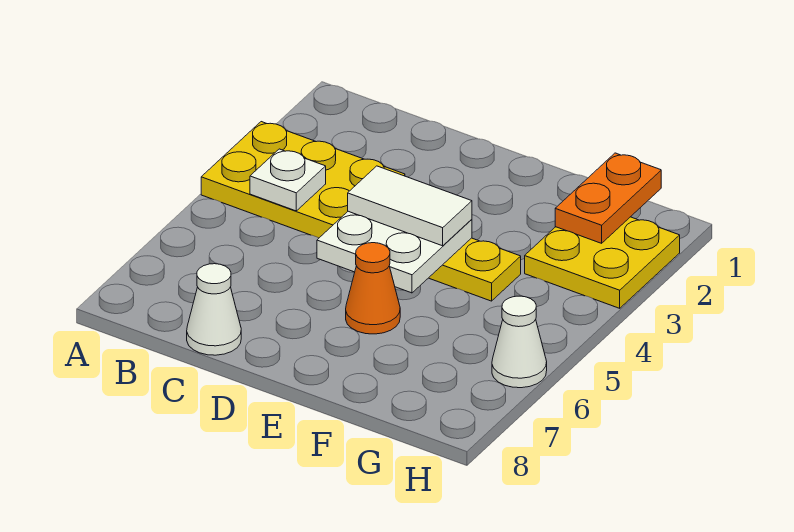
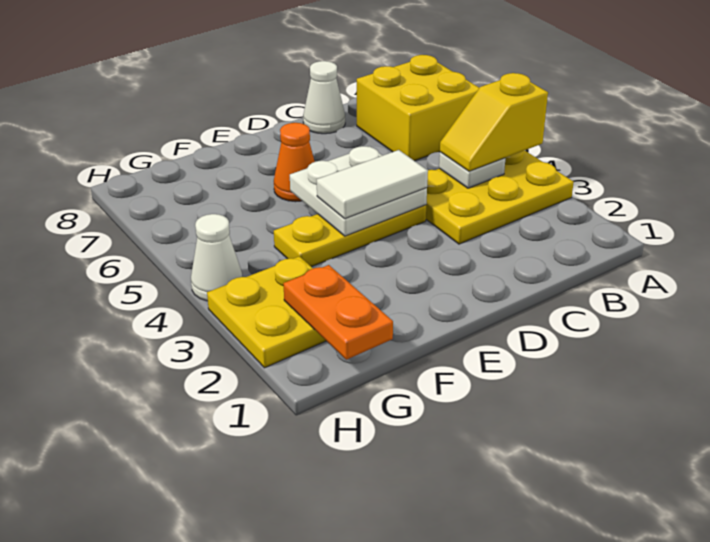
none -> yellow 1x2 slope [440,73,548,171]
none -> yellow 2x2 brick [357,55,479,161]
white 1x1 cone [492,296,547,388] -> white 1x1 cone moved to [191,214,242,301]

